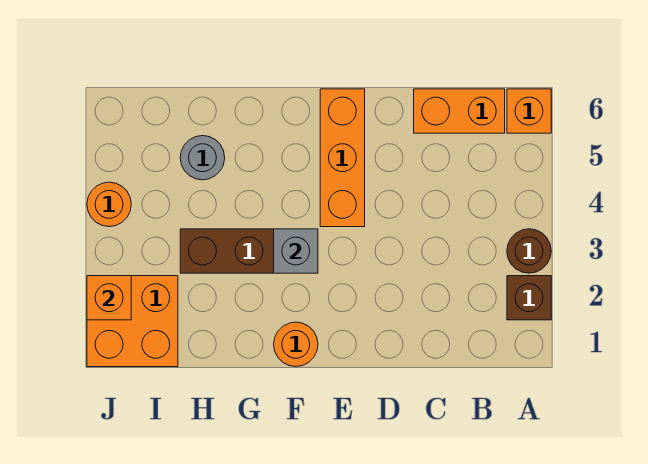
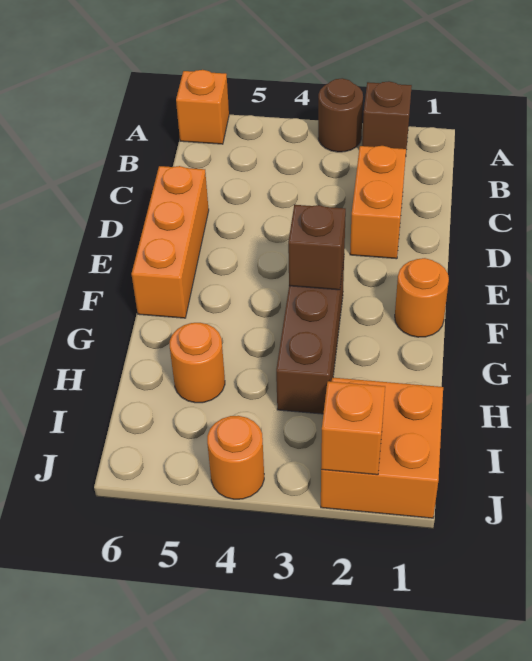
orange 1x2 brick [414,89,505,133] -> orange 1x2 brick moved to [350,146,406,259]
orange 1x3 brick [320,89,365,227] -> orange 1x3 brick turned to [132,166,209,318]
grey 1x1 brick [274,229,318,273] -> brown 1x1 brick [288,205,346,290]
grey 1x1 round brick [180,136,225,180] -> orange 1x1 round brick [170,323,225,403]

